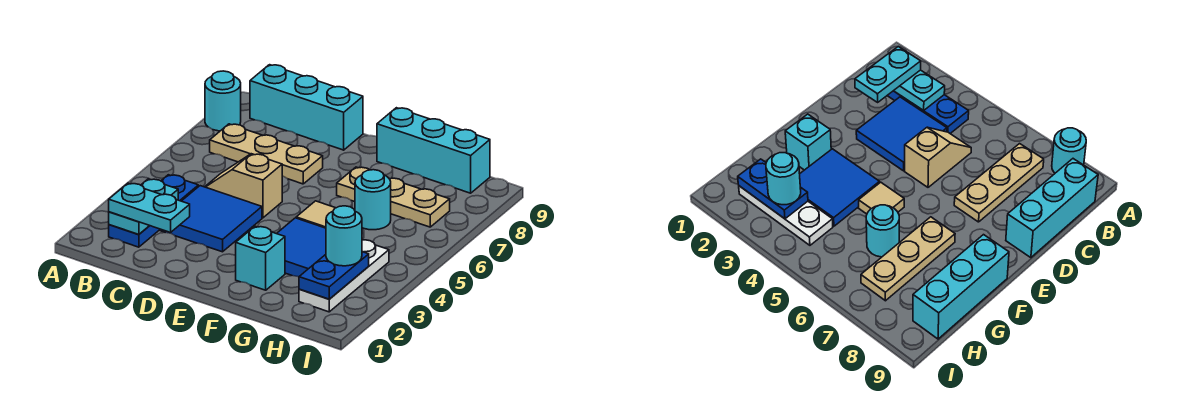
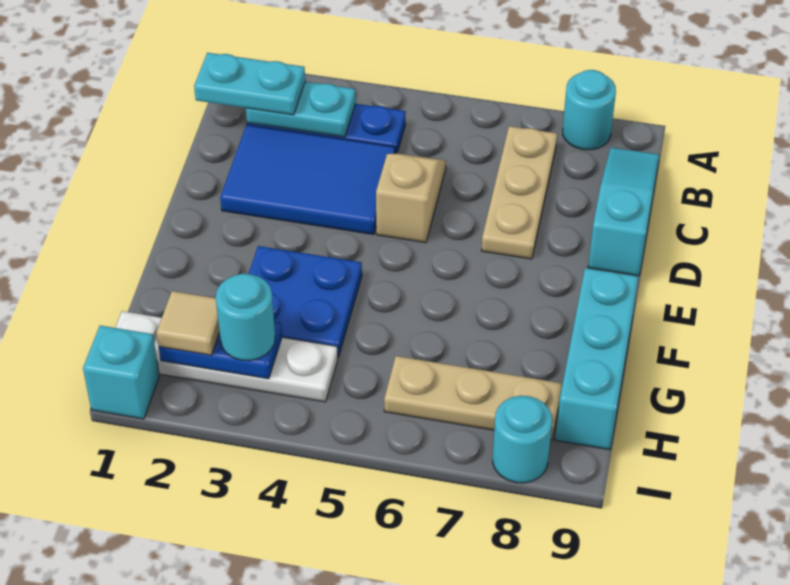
cyan 1x2 plate [109,183,190,233] -> cyan 1x2 plate turned to [194,53,305,115]
cyan 1x3 brick [250,65,363,150] -> cyan 1x3 slope [588,147,659,276]
blue 2x2 tile [161,186,262,252] -> blue 2x3 tile [220,125,395,234]
cyan 1x1 brick [236,226,285,290] -> cyan 1x1 brick moved to [83,326,159,419]
blue 2x2 tile [277,218,326,277] -> blue 2x2 plate [249,246,362,357]
tan 1x1 tile [296,201,335,228] -> tan 1x1 tile moved to [156,291,219,355]
tan 1x3 plate [337,167,450,227] -> tan 1x3 plate turned to [384,356,562,440]
cyan 1x1 round brick [355,170,391,230] -> cyan 1x1 round brick moved to [493,396,552,483]
white 1x3 plate [299,240,389,312] -> white 1x4 plate [115,311,338,402]

